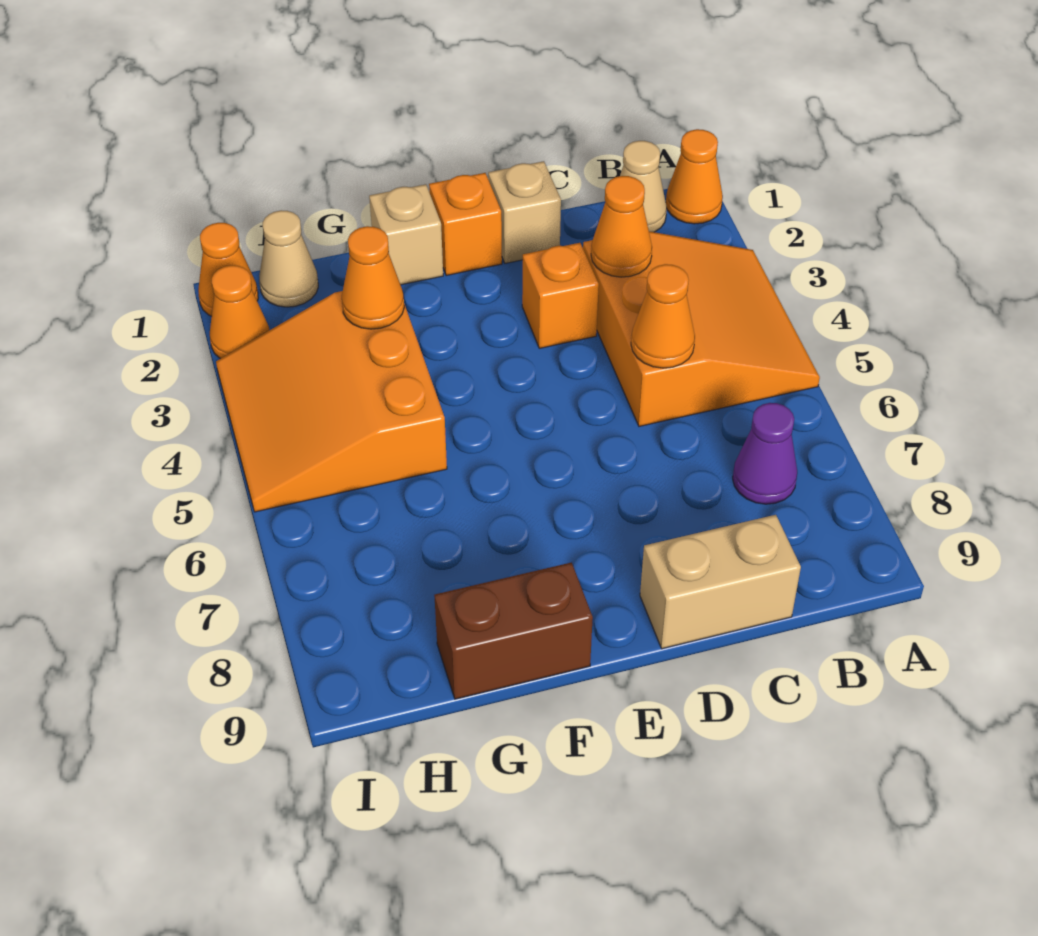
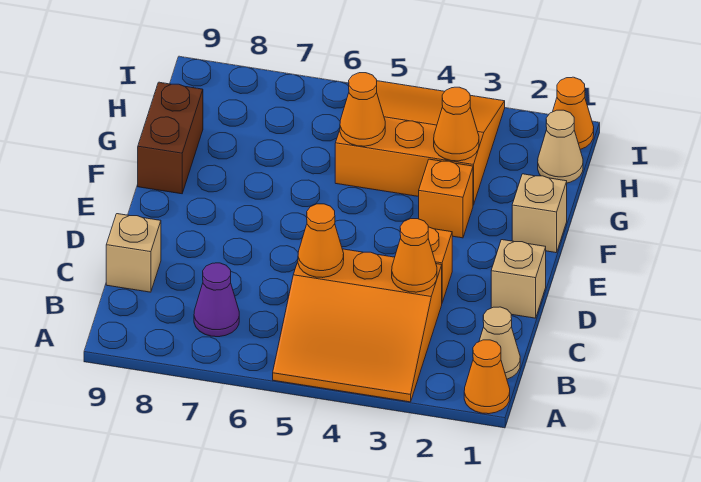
tan 1x2 brick [640,515,801,649] -> tan 1x1 brick [106,214,161,292]
orange 1x1 brick [429,173,502,276] -> orange 1x1 brick moved to [419,159,473,238]
orange 1x1 cone [210,265,269,359] -> orange 1x1 cone moved to [340,73,385,146]

